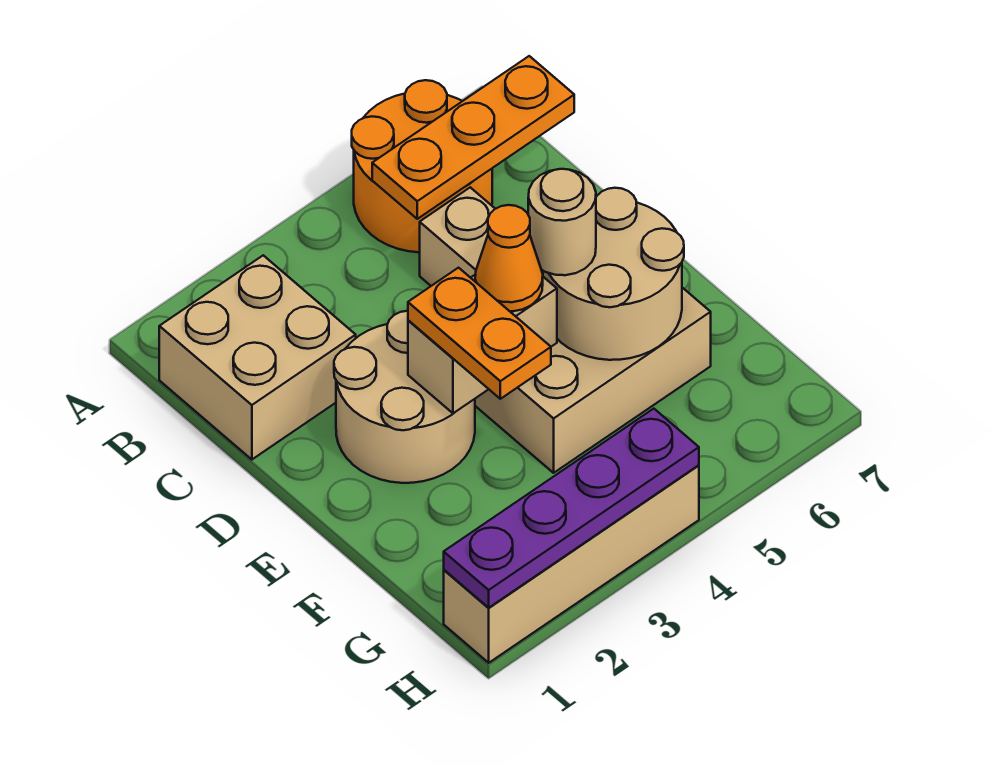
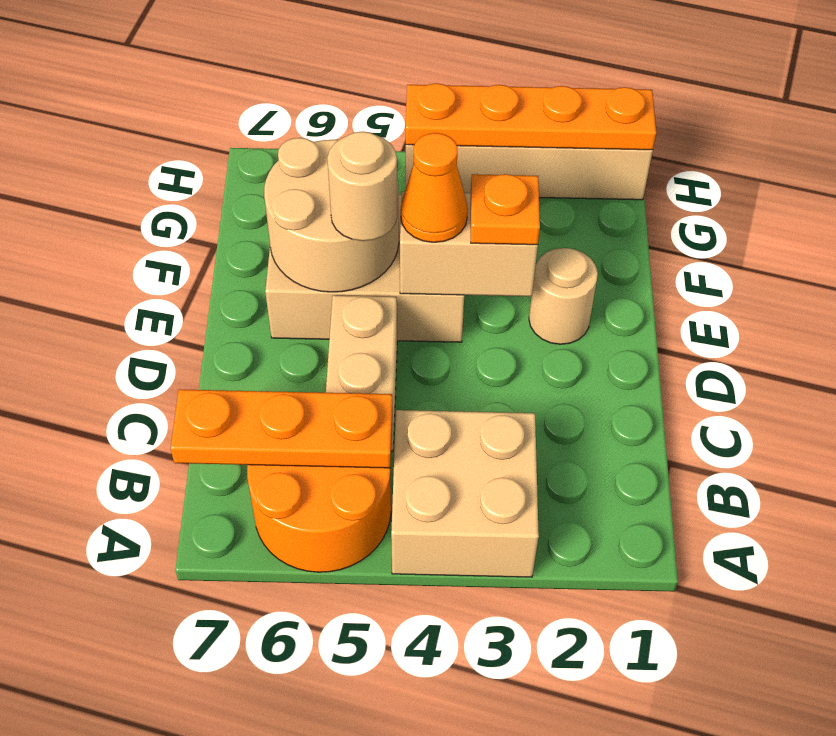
tan 2x2 brick [159,255,356,460] -> tan 2x2 brick moved to [391,410,539,577]
tan 2x2 round brick [334,311,475,483] -> tan 1x1 round brick [529,248,598,344]
orange 1x2 plate [408,268,551,399] -> orange 1x1 plate [471,174,540,245]
purple 1x4 plate [444,409,699,608] -> orange 1x4 plate [406,83,656,150]

